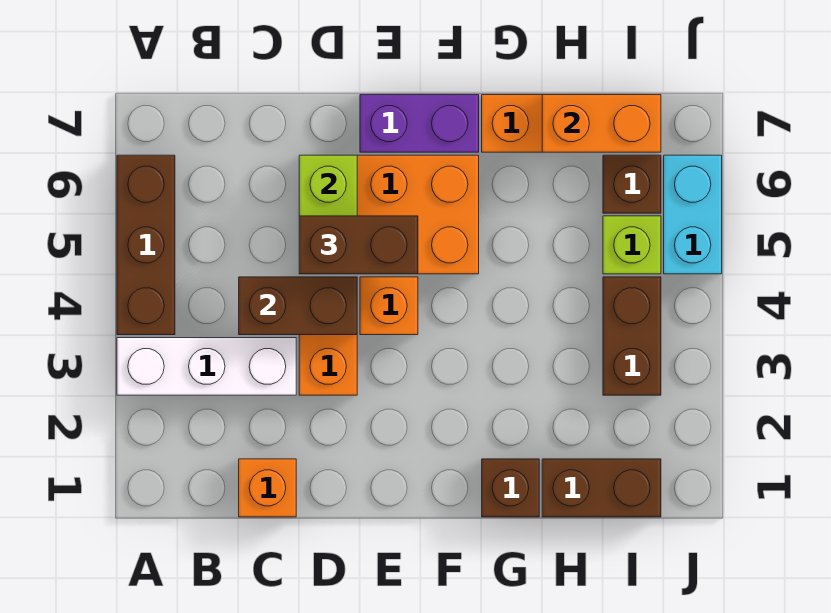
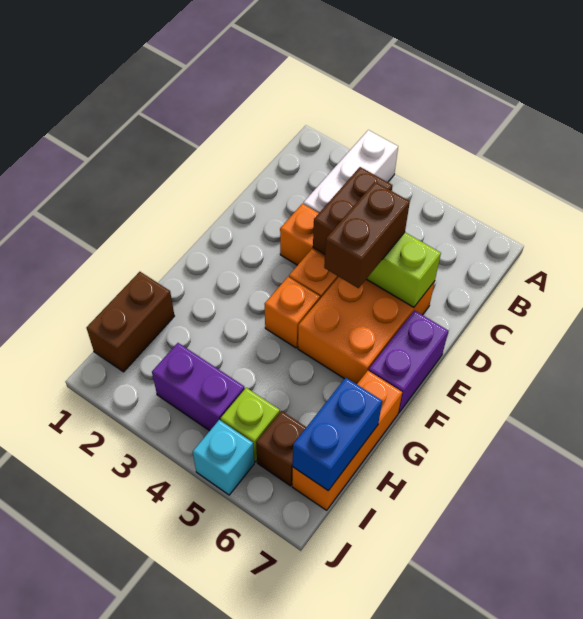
brown 1x3 brick [117,155,175,335] -> none
orange 1x1 brick [239,459,296,517] -> orange 1x1 brick moved to [265,277,320,348]
brown 1x1 brick [482,459,539,517] -> none
orange 1x2 brick [542,95,661,152] -> blue 1x2 brick [293,378,382,491]
brown 1x2 brick [603,277,661,395] -> purple 1x2 brick [152,343,245,431]
cyan 1x2 brick [664,155,722,274] -> cyan 1x1 brick [193,420,254,495]

